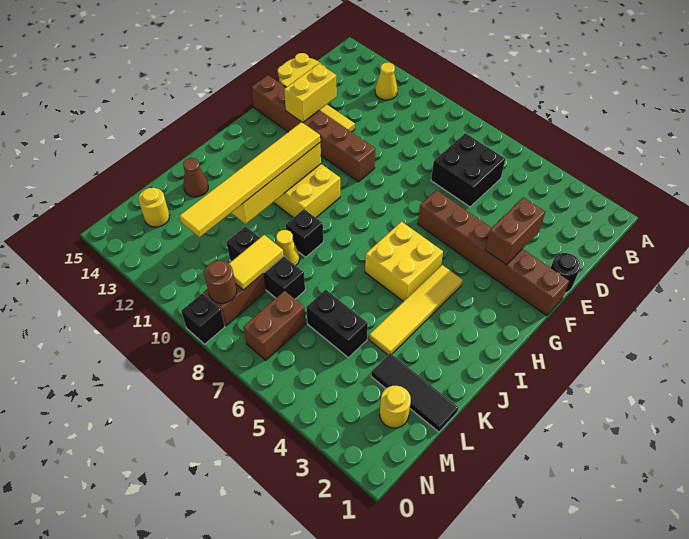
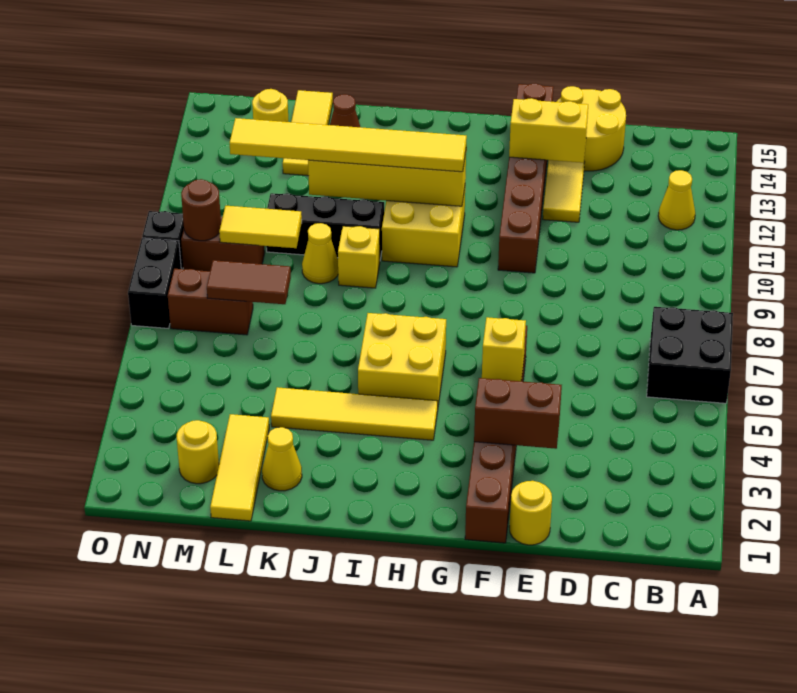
black 2x2 brick [431,133,505,207] -> black 2x2 brick moved to [647,307,733,403]
black 1x1 round brick [551,253,580,293] -> yellow 1x1 round brick [509,481,552,545]
none -> yellow 1x1 brick [482,317,526,381]
black 1x1 brick [286,209,323,257] -> yellow 1x1 brick [338,226,380,288]
none -> yellow 1x1 cone [262,427,302,491]
black 1x3 tile [371,353,459,432] -> yellow 1x3 tile [210,414,269,521]
black 1x2 brick [306,290,368,358] -> black 1x2 brick moved to [128,238,181,328]
none -> brown 1x2 tile [207,260,291,304]
black 1x3 brick [226,226,305,299] -> black 1x3 brick turned to [266,193,384,259]
none -> yellow 1x3 tile [283,90,333,176]

